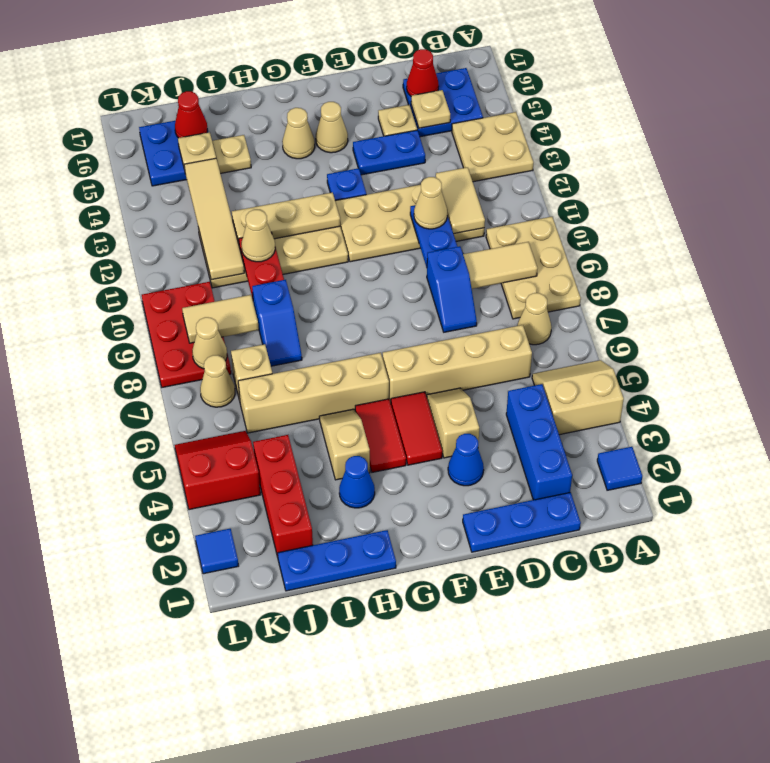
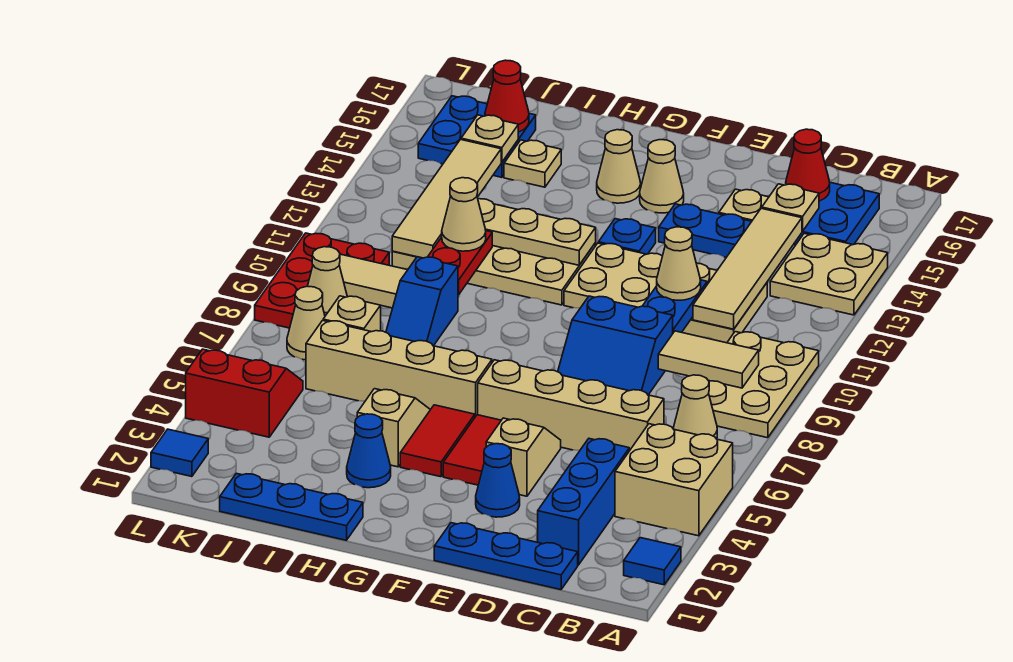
tan 2x2 slope [532,360,624,435] -> tan 2x2 brick [615,424,733,536]
tan 1x2 tile [436,167,485,234] -> tan 1x4 tile [693,208,802,329]
blue 1x2 slope [427,246,477,332] -> blue 2x2 slope [558,296,673,395]
red 1x3 brick [253,435,313,557] -> none

